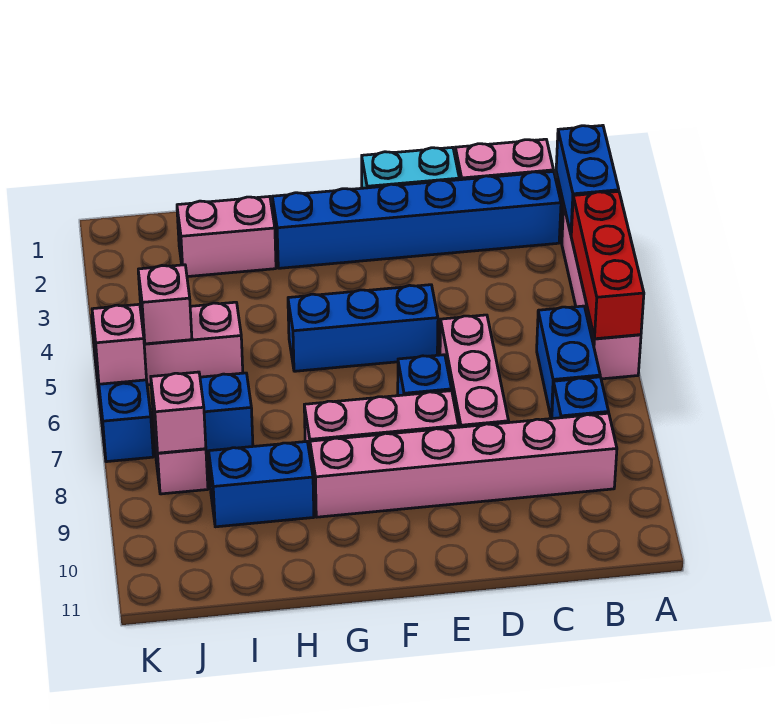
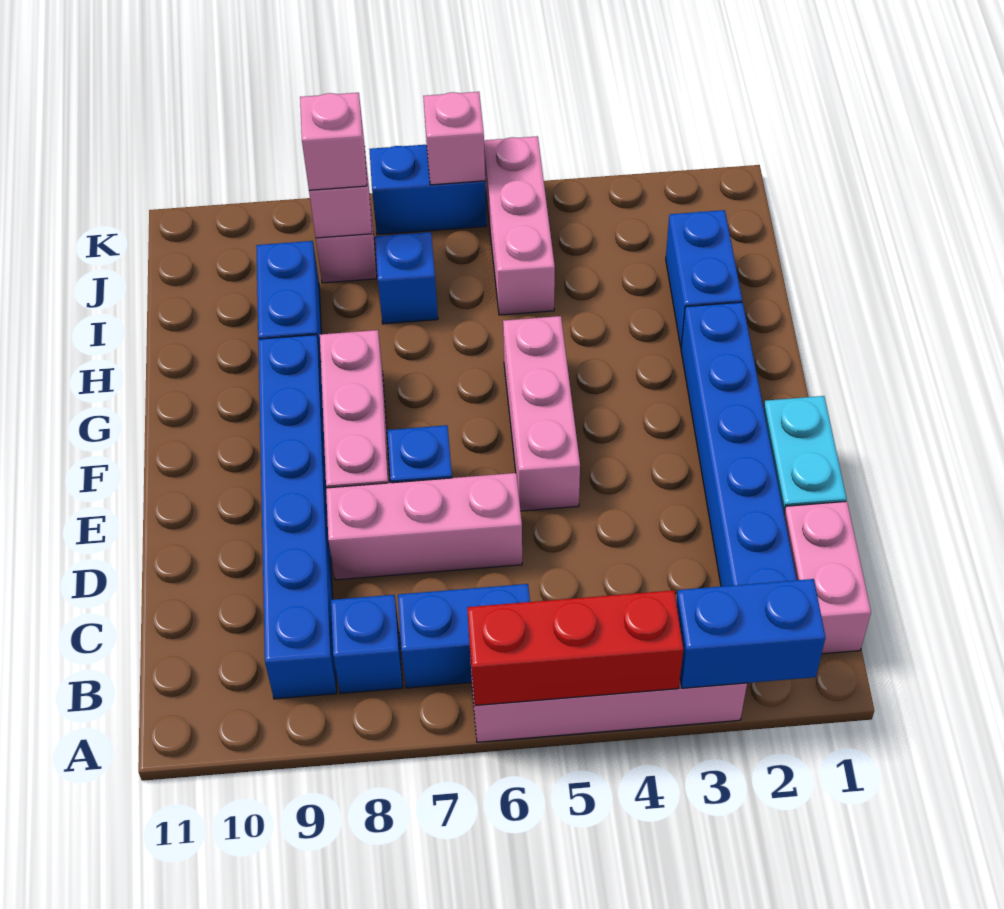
pink 1x6 brick [310,413,617,517] -> blue 1x6 brick [258,335,337,699]
blue 1x3 brick [288,285,438,371] -> pink 1x3 brick [503,316,580,511]
pink 1x2 brick [177,196,276,277] -> blue 1x2 brick [666,210,742,347]
pink 1x1 brick [138,265,192,344] -> pink 1x1 brick moved to [300,93,367,190]

